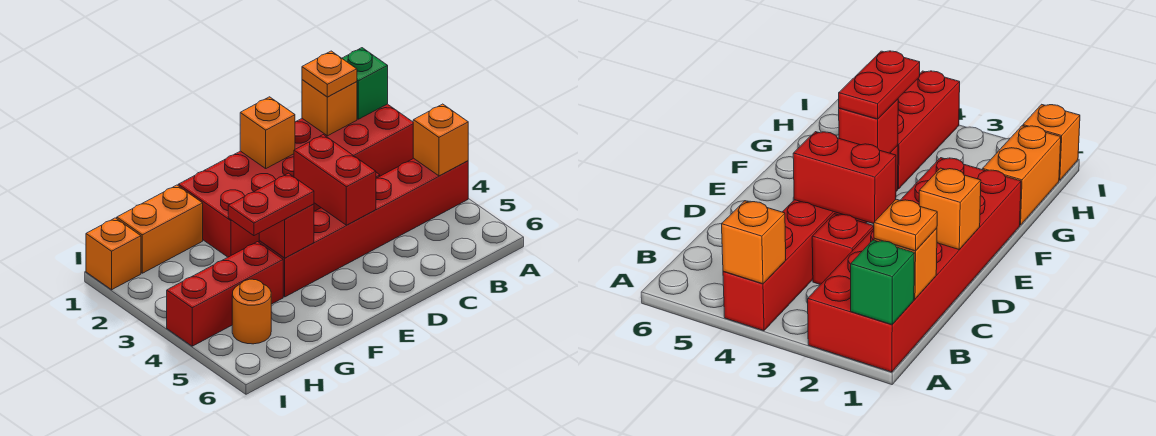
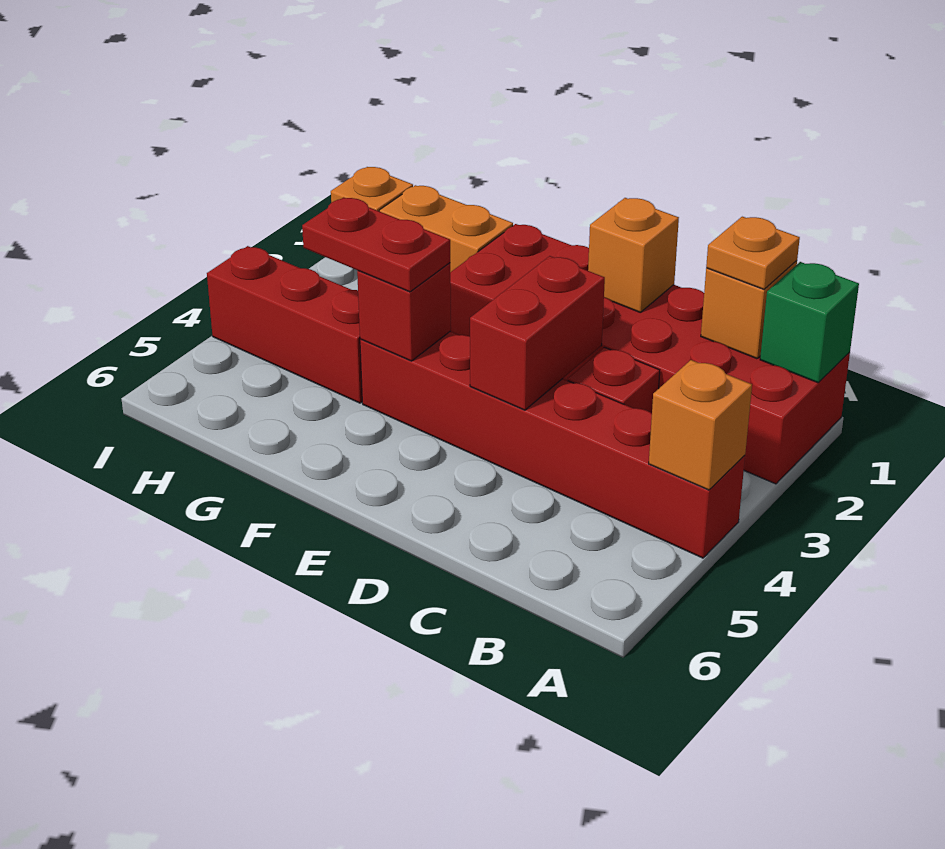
orange 1x1 round brick [232,279,271,344] -> none

